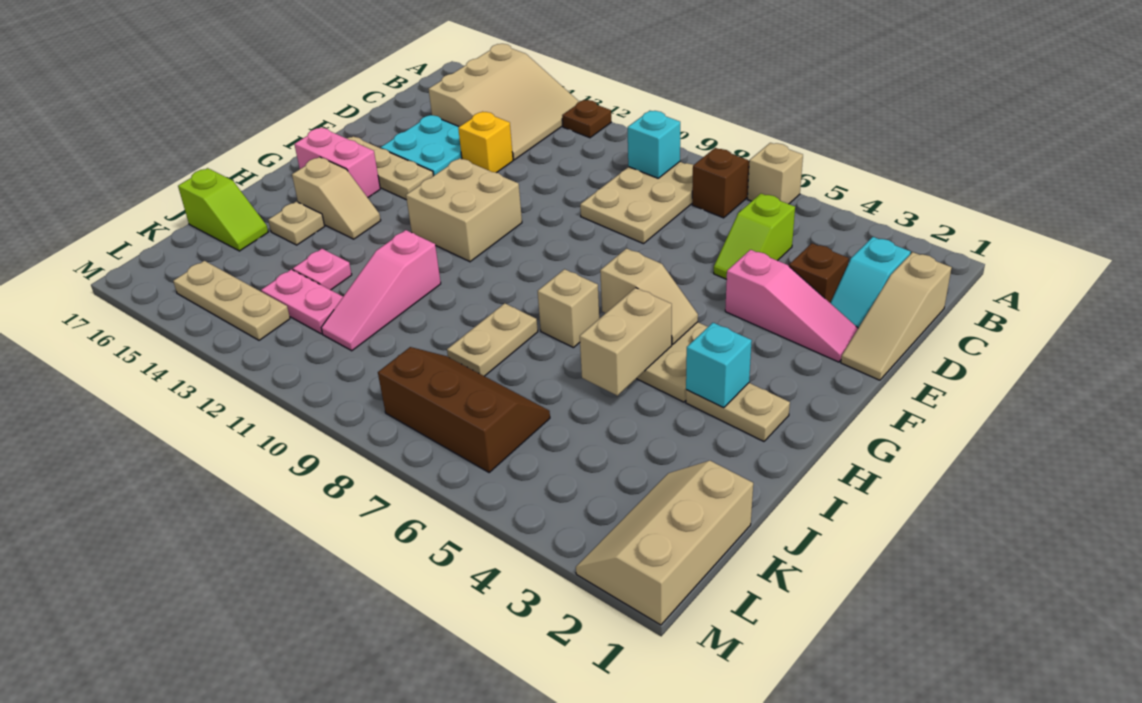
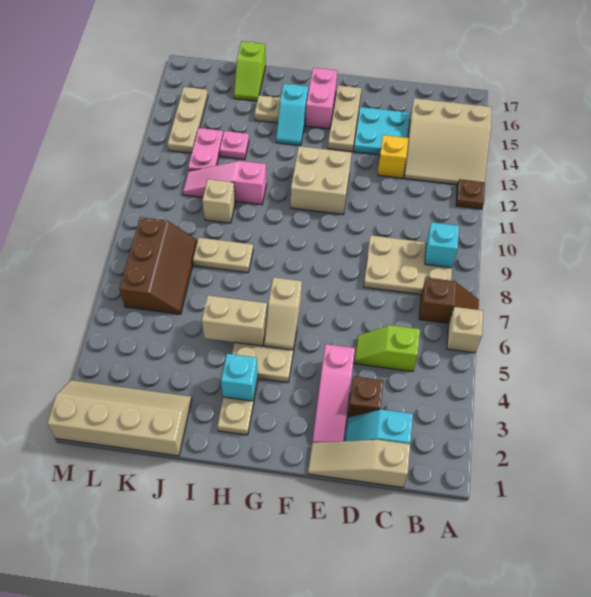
tan 1x1 brick [538,269,599,348] -> tan 1x1 brick moved to [202,179,235,223]
tan 1x2 slope [292,157,381,239] -> cyan 1x2 slope [276,84,308,146]
tan 2x3 slope [576,461,753,625] -> tan 2x4 slope [47,380,192,456]

